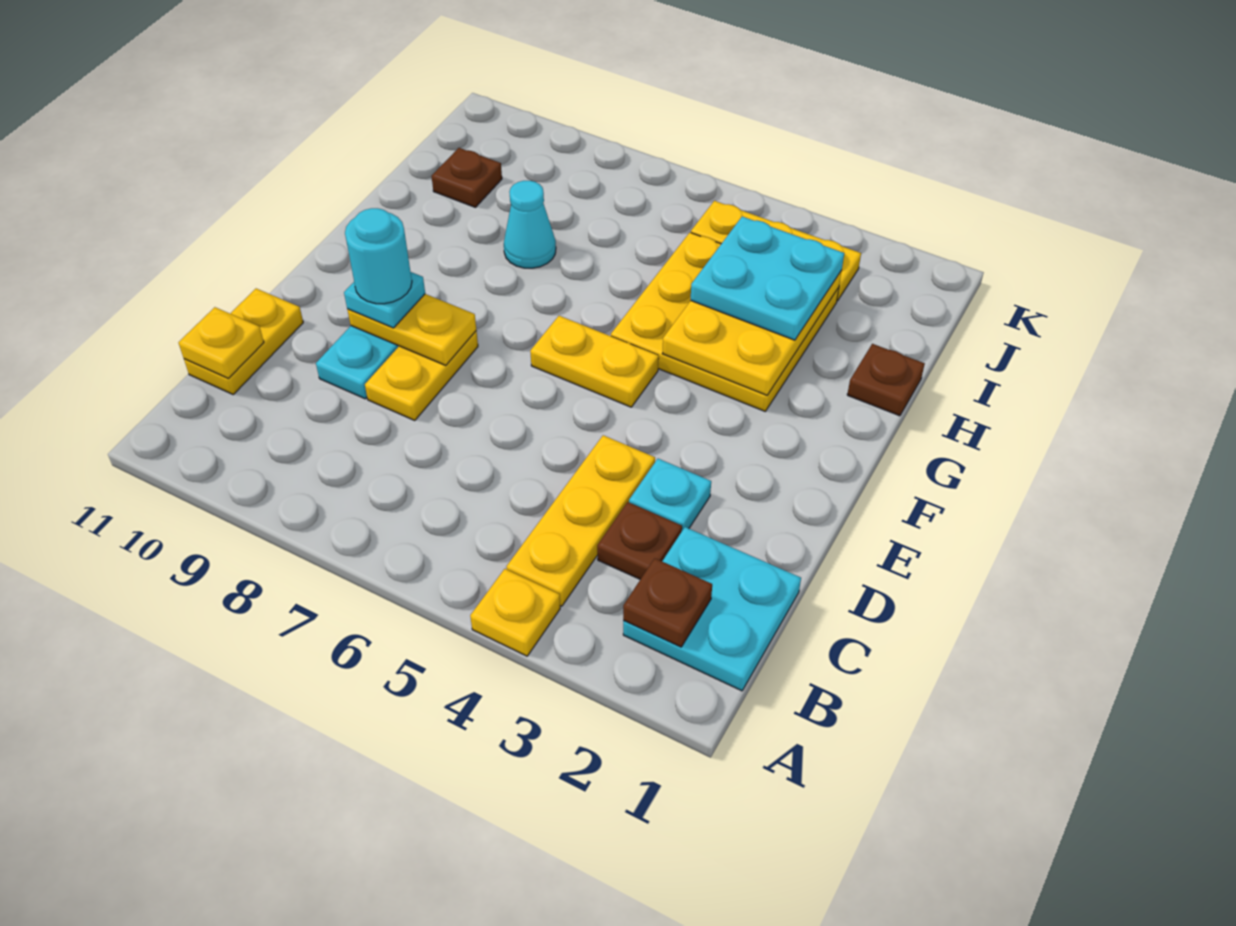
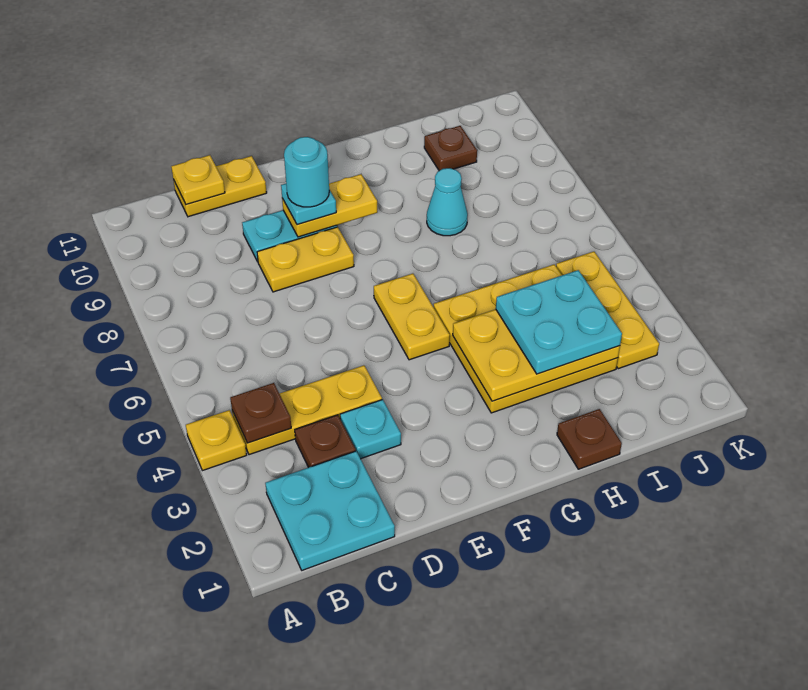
brown 1x1 plate [623,558,712,647] -> brown 1x1 plate moved to [230,383,291,443]
yellow 1x2 plate [347,294,476,366] -> yellow 1x2 plate turned to [282,174,377,237]

